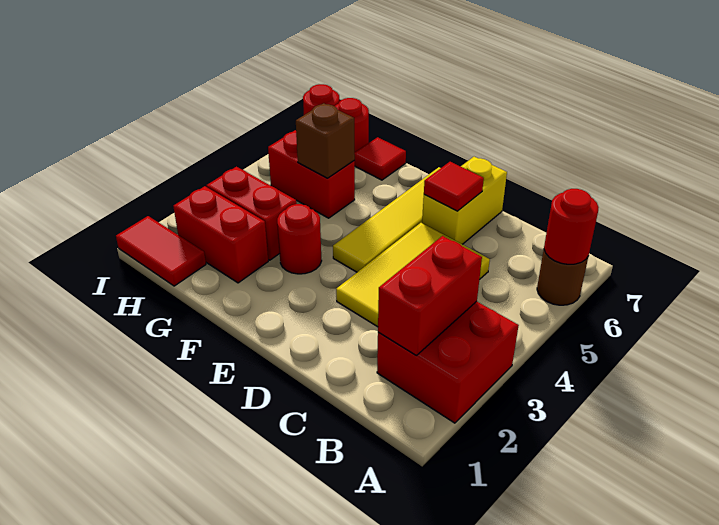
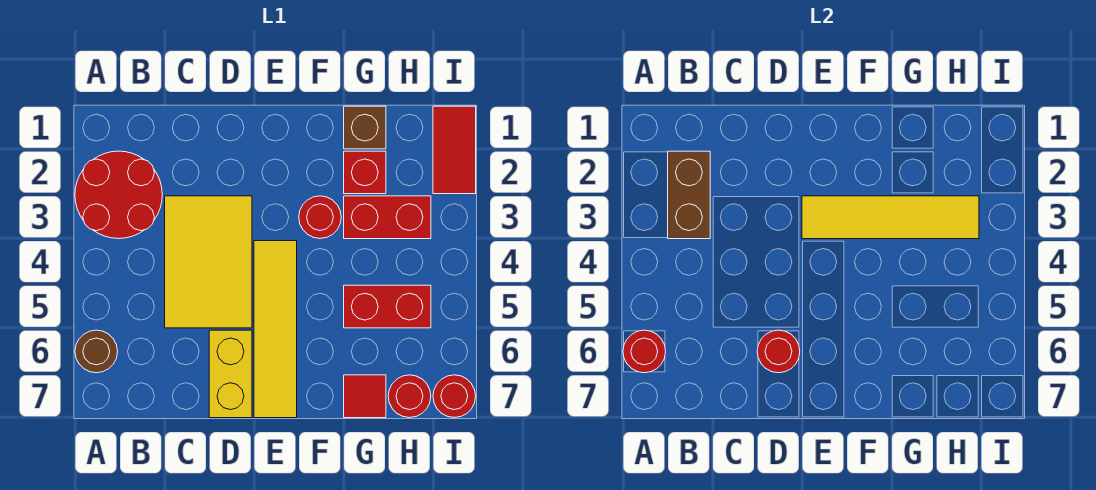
red 2x2 brick [377,301,519,423] -> red 2x2 round brick [75,151,162,239]
red 1x2 brick [378,236,482,356] -> brown 1x2 brick [668,151,710,239]
red 1x1 tile [424,162,484,211] -> red 1x1 round brick [757,330,800,373]
none -> yellow 1x4 tile [802,196,979,239]
red 1x2 brick [173,186,268,283] -> red 1x1 brick [344,151,386,194]
brown 1x1 brick [296,103,355,178] -> brown 1x1 brick moved to [344,106,386,149]
red 1x2 tile [116,216,206,286] -> red 1x2 tile turned to [433,106,476,194]

